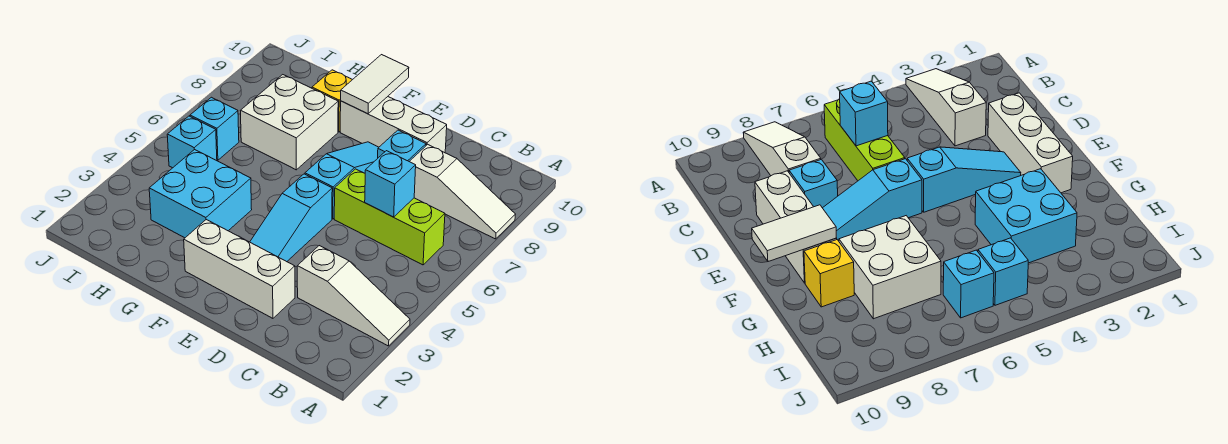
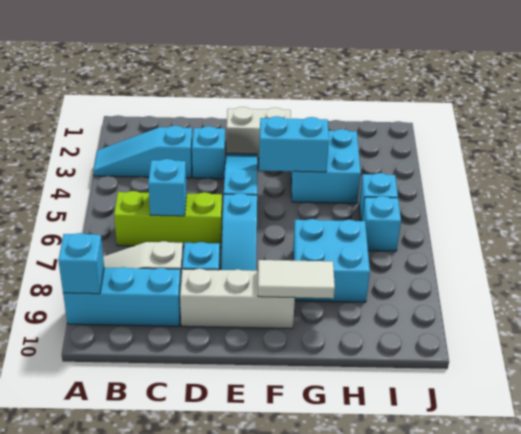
white 1x3 slope [297,246,410,346] -> cyan 1x3 slope [93,126,192,178]
none -> cyan 1x3 brick [63,267,181,326]
none -> cyan 1x1 brick [58,233,104,294]
white 1x3 brick [184,220,295,318] -> white 1x2 brick [227,107,291,158]
none -> cyan 1x1 brick [192,126,225,179]
none -> cyan 1x2 brick [259,116,329,172]
white 1x2 tile [341,55,409,114] -> white 1x2 tile turned to [258,260,335,298]
white 2x2 brick [240,75,338,170] -> cyan 2x2 brick [293,219,370,302]
yellow 1x1 brick [312,70,352,132] -> none

